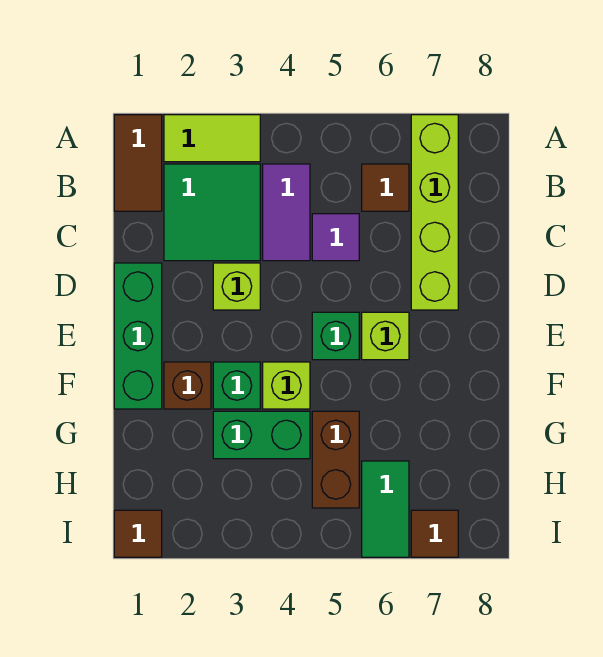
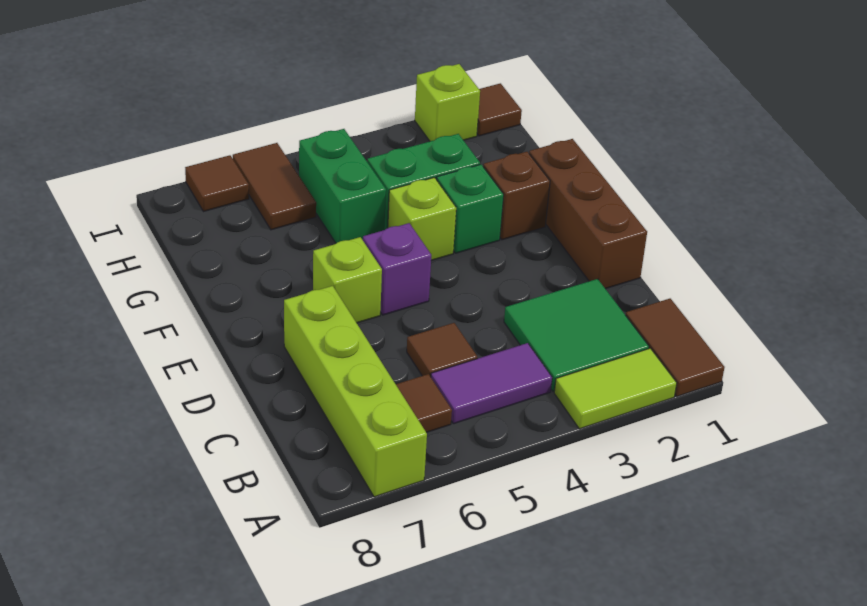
purple 1x2 tile [263,164,310,261] -> purple 1x2 tile turned to [431,343,552,424]
purple 1x1 tile [312,214,359,261] -> brown 1x1 tile [407,323,477,377]
green 1x3 brick [114,263,162,409] -> brown 1x3 brick [529,139,647,289]
lime 1x1 brick [213,263,260,310] -> lime 1x1 brick moved to [415,64,480,141]
green 1x1 brick [312,312,359,360] -> purple 1x1 brick [363,223,431,315]
brown 1x2 brick [312,411,359,508] -> green 1x2 brick [299,129,386,243]
green 1x2 tile [362,461,409,557] -> brown 1x2 tile [233,143,316,230]

